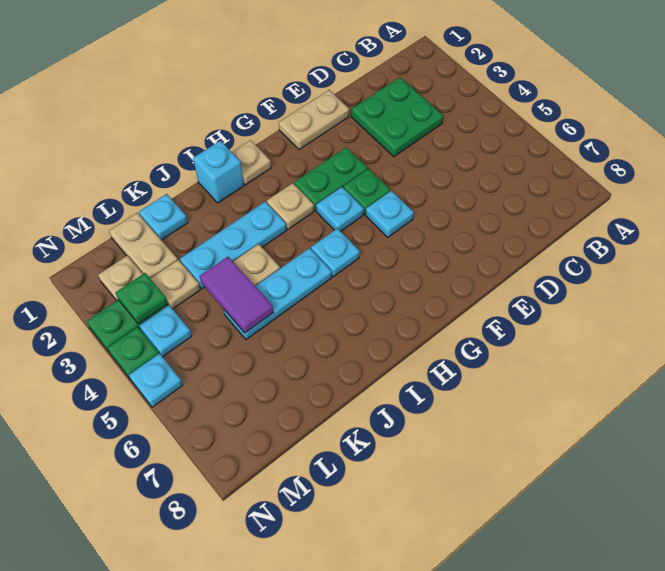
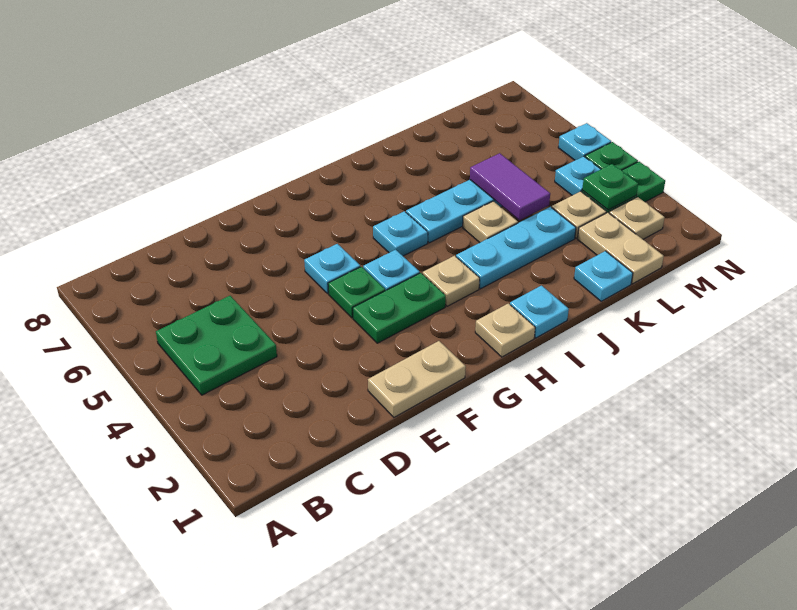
green 2x2 plate [351,77,443,157] -> green 2x2 plate moved to [156,296,277,395]
cyan 1x1 brick [193,141,244,203] -> cyan 1x1 plate [510,286,569,338]

